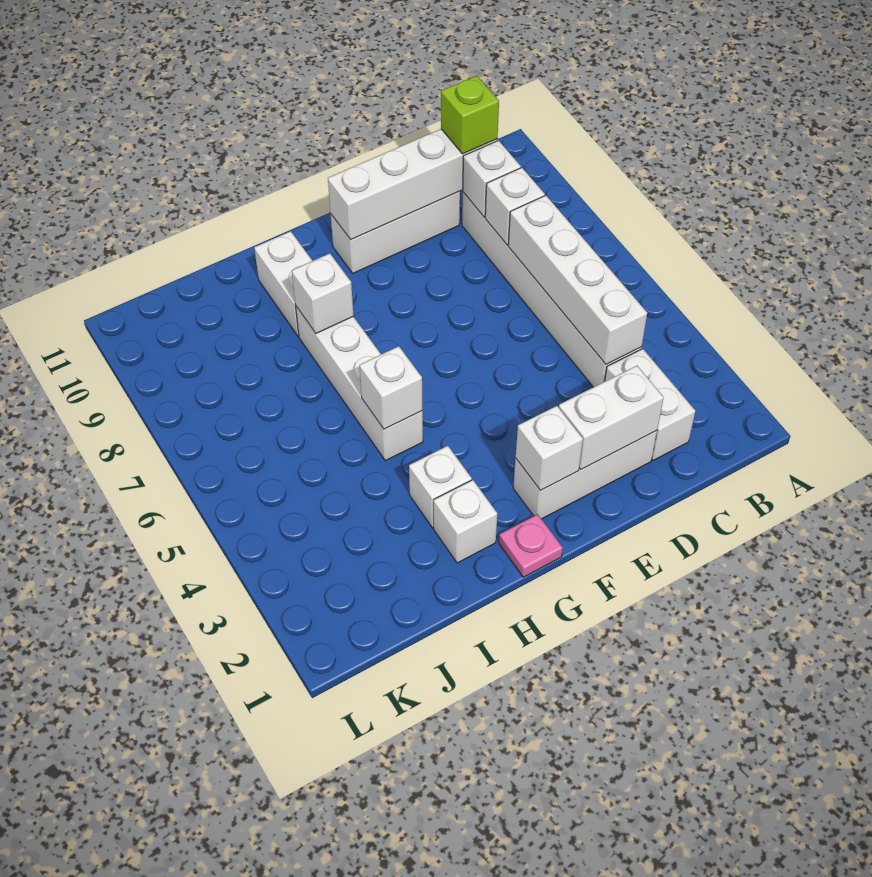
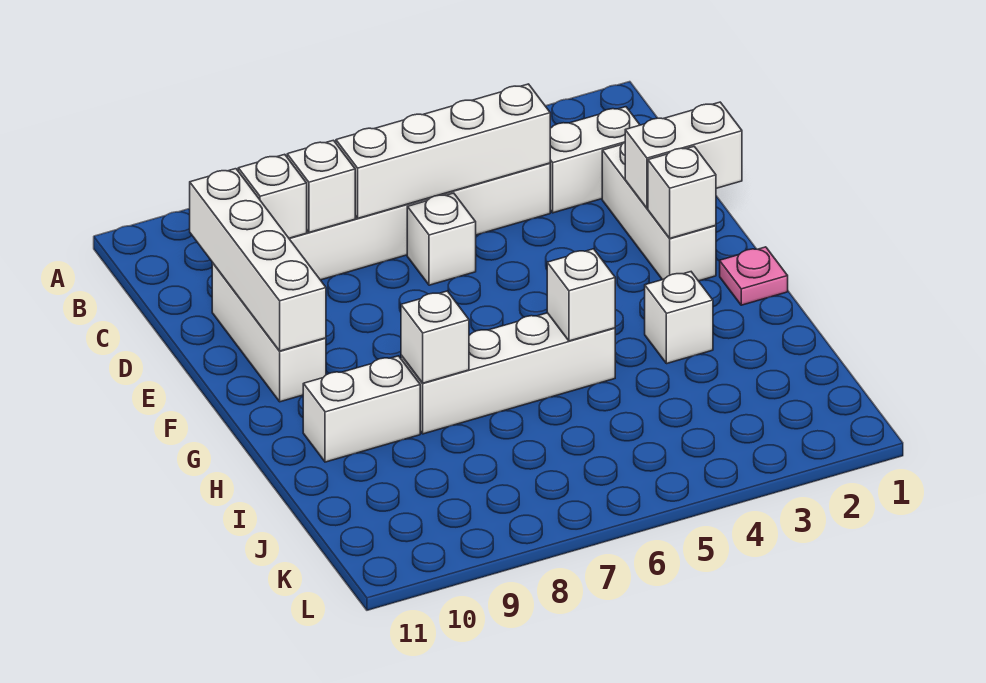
lime 1x1 brick [441,76,499,154] -> none
white 1x2 brick [559,366,664,469] -> white 1x2 brick turned to [625,102,742,208]
white 1x1 brick [434,480,497,563] -> white 1x1 brick moved to [407,193,476,285]

